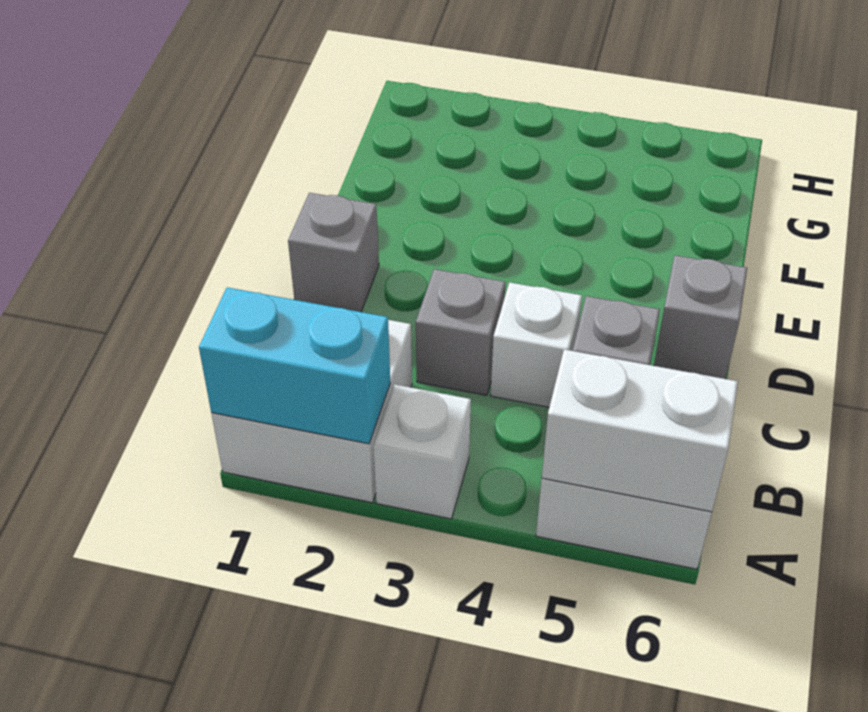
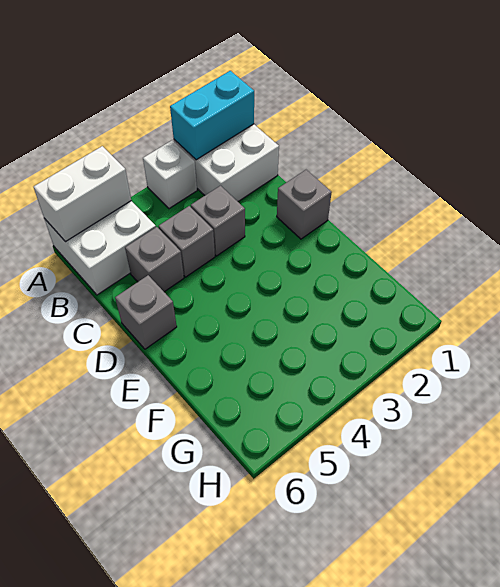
white 1x1 brick [491,282,582,407] -> grey 1x1 brick [159,206,215,277]

